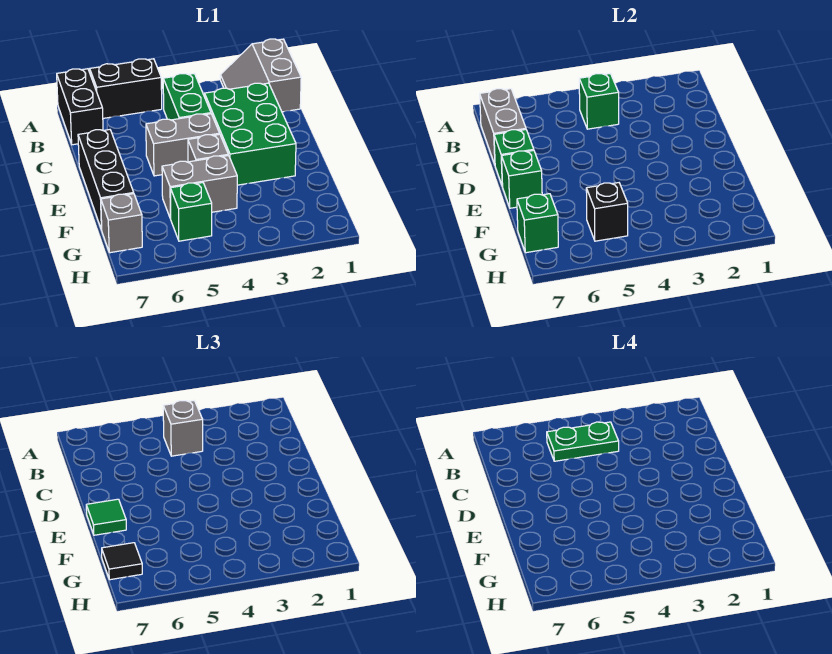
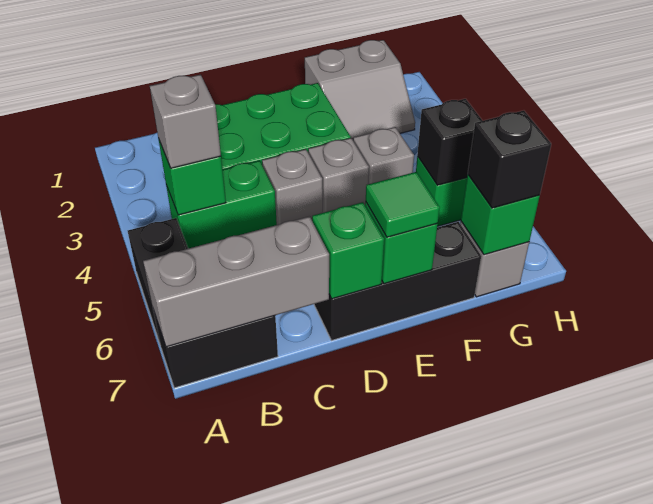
grey 2x2 slope [220,39,301,112] -> grey 2x2 slope moved to [305,40,415,140]
green 1x2 plate [547,422,619,461] -> none
grey 1x2 brick [480,89,526,164] -> grey 1x3 brick [143,216,329,347]
grey 1x2 brick [146,114,220,176] -> grey 1x1 brick [262,149,323,225]
grey 1x2 brick [162,155,237,219] -> grey 1x1 brick [353,127,414,184]
black 1x1 tile [102,543,142,580] -> black 1x1 brick [468,111,551,208]

